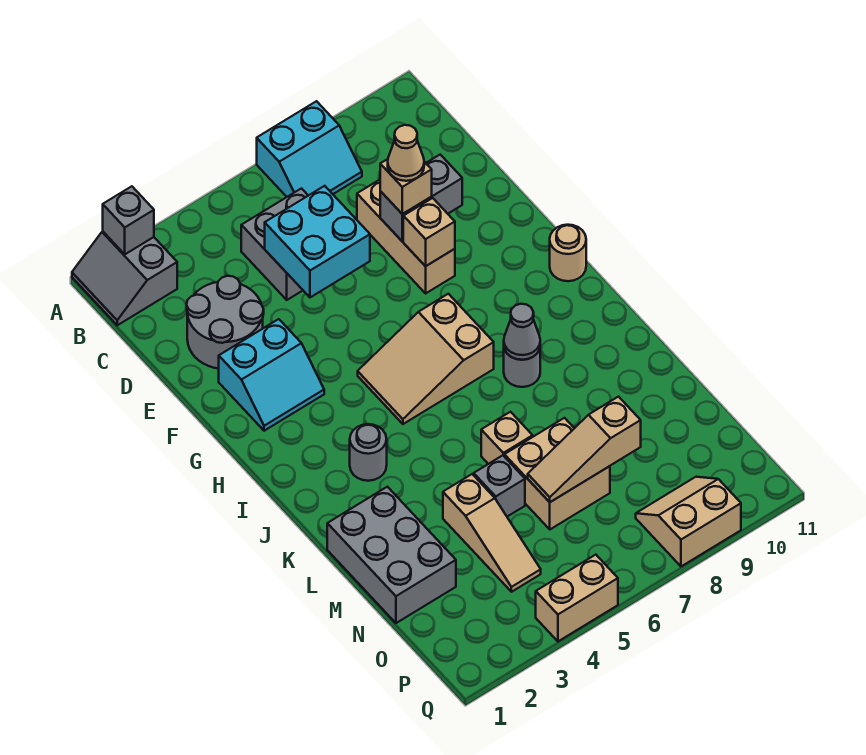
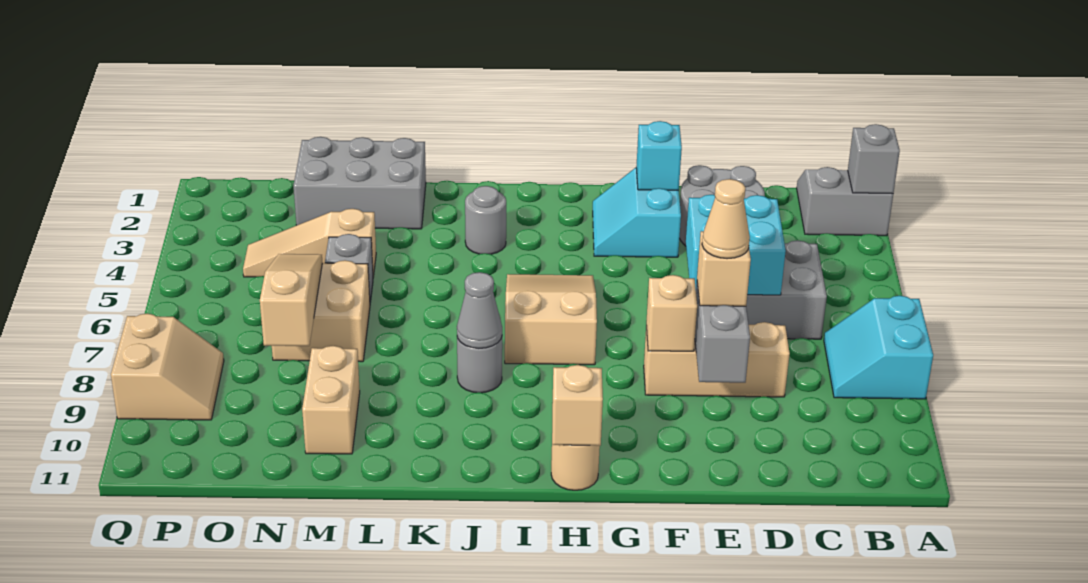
none -> cyan 1x1 brick [636,121,682,190]
tan 1x1 brick [481,412,533,464] -> tan 1x1 brick moved to [552,365,603,446]
tan 1x2 brick [536,555,618,641] -> tan 1x2 brick moved to [302,346,360,454]

